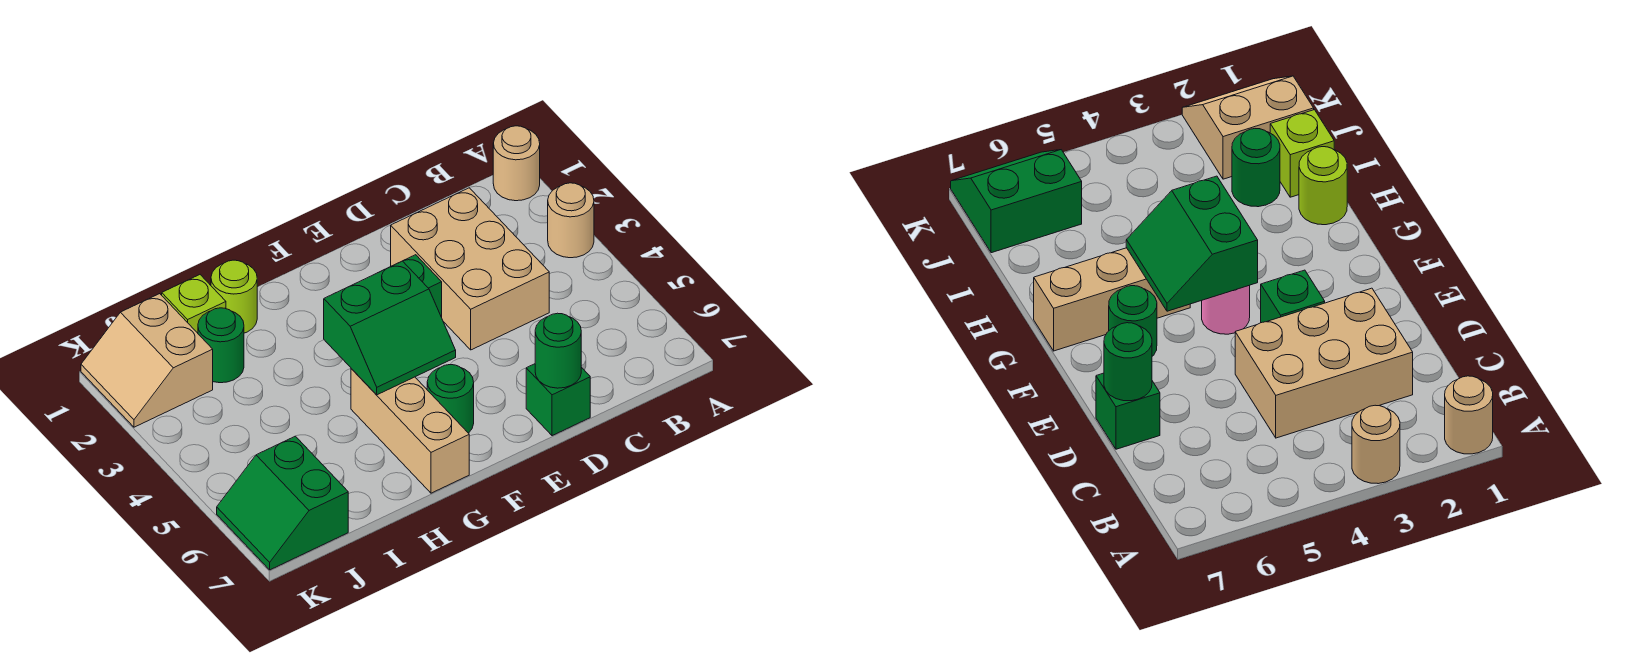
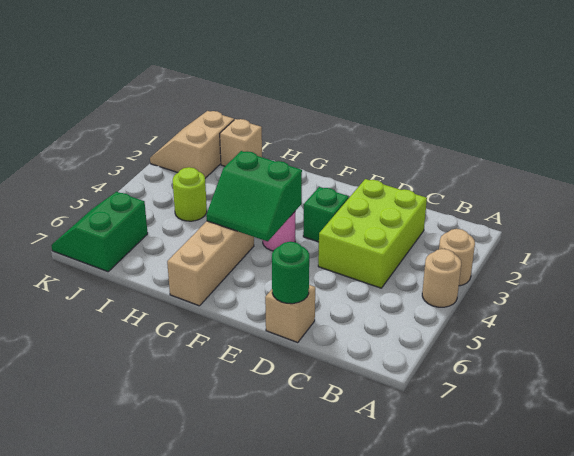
tan 1x1 round brick [493,126,540,201] -> tan 1x1 round brick moved to [422,249,461,307]
tan 2x3 brick [391,188,549,350] -> lime 2x3 brick [318,179,427,288]
green 1x1 brick [526,364,590,436] -> tan 1x1 brick [265,285,315,343]
green 1x1 round brick [427,365,474,433] -> none
lime 1x1 round brick [211,260,257,333] -> lime 1x1 round brick moved to [173,167,207,221]
lime 1x1 brick [162,275,226,333] -> tan 1x1 brick [220,119,262,166]
green 1x1 round brick [198,308,244,383] -> none

